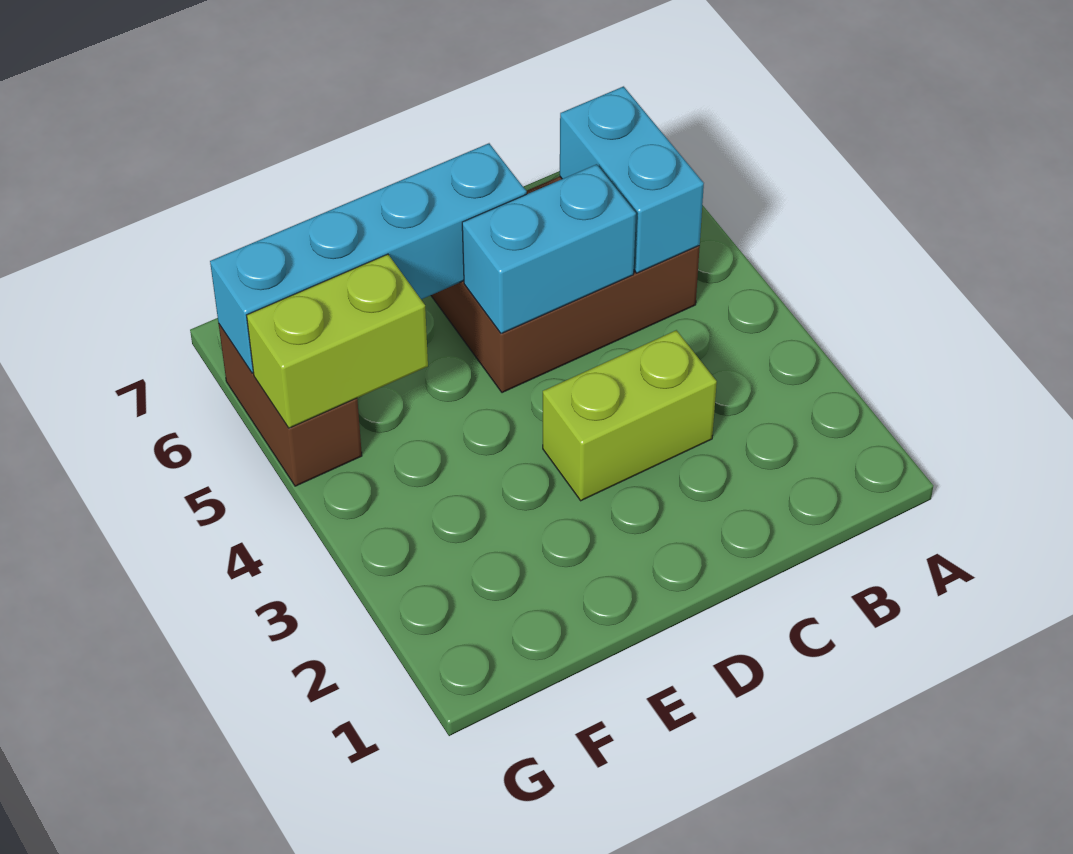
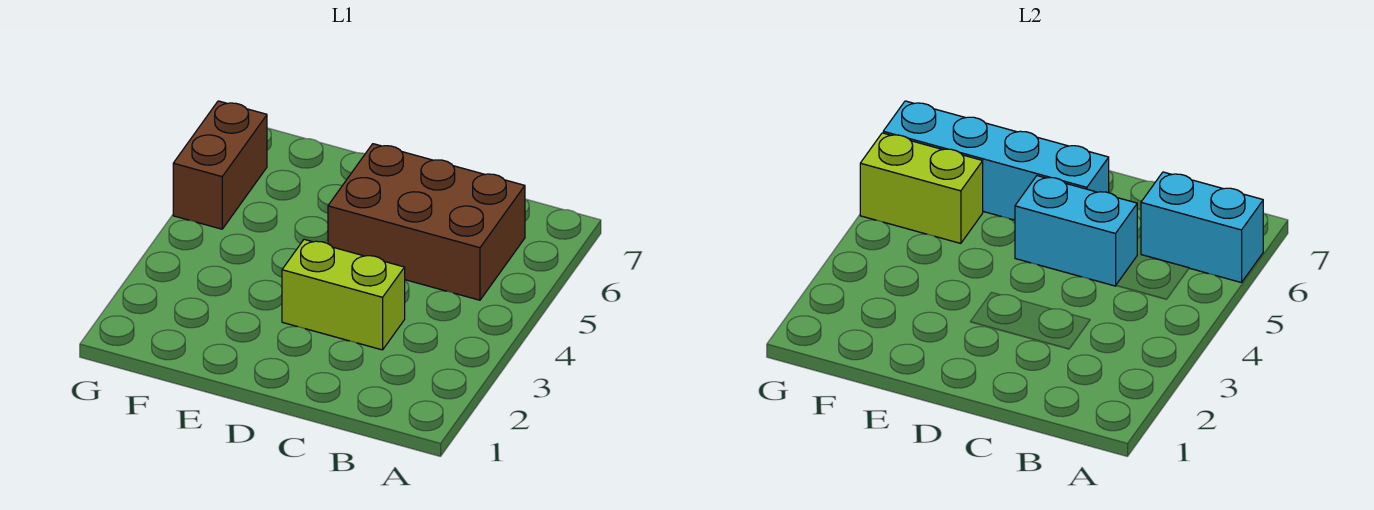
cyan 1x2 brick [560,86,704,273] -> cyan 1x2 brick turned to [1141,172,1263,283]

